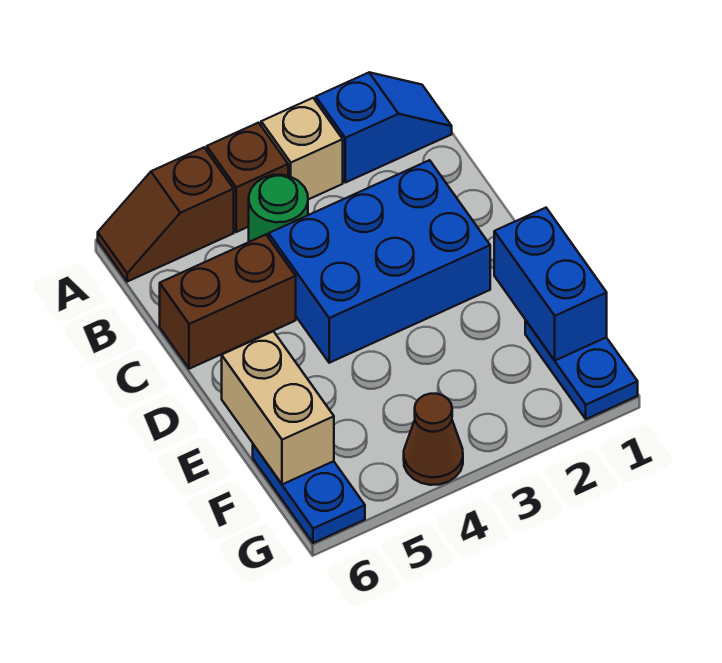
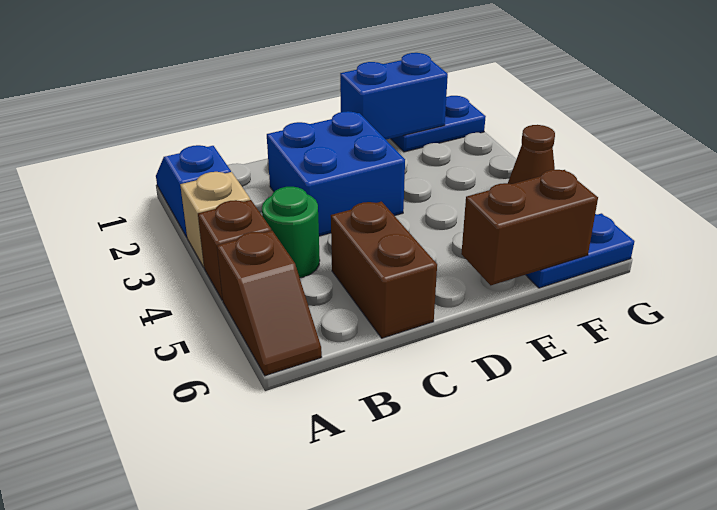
blue 2x3 brick [269,160,490,363] -> blue 2x2 brick [267,111,405,236]
tan 1x2 brick [222,331,334,484] -> brown 1x2 brick [461,170,598,285]

